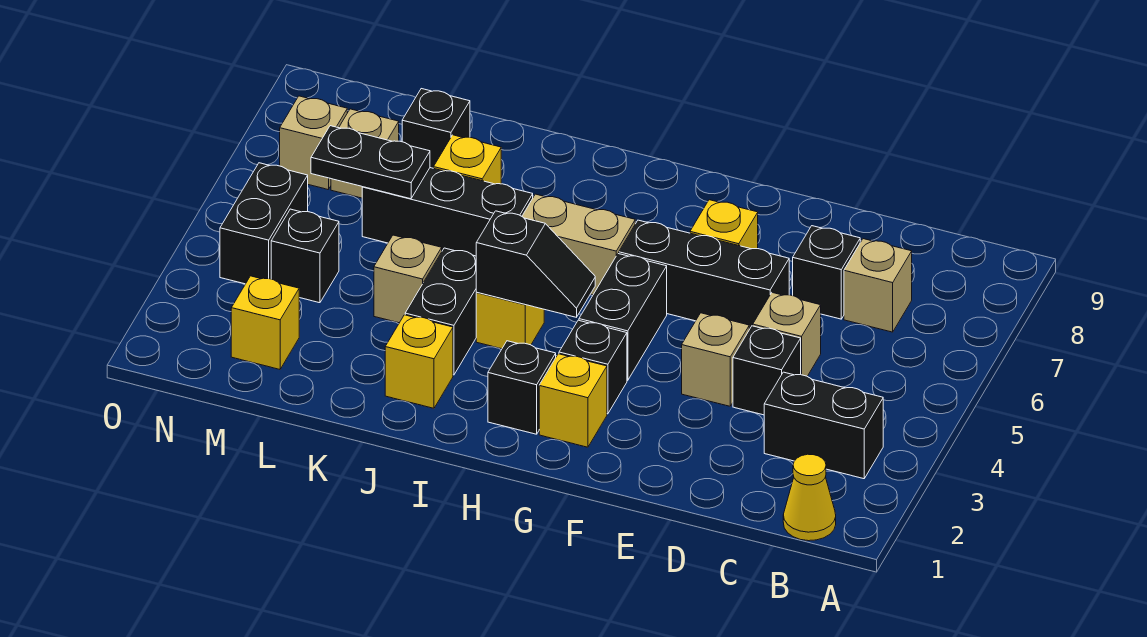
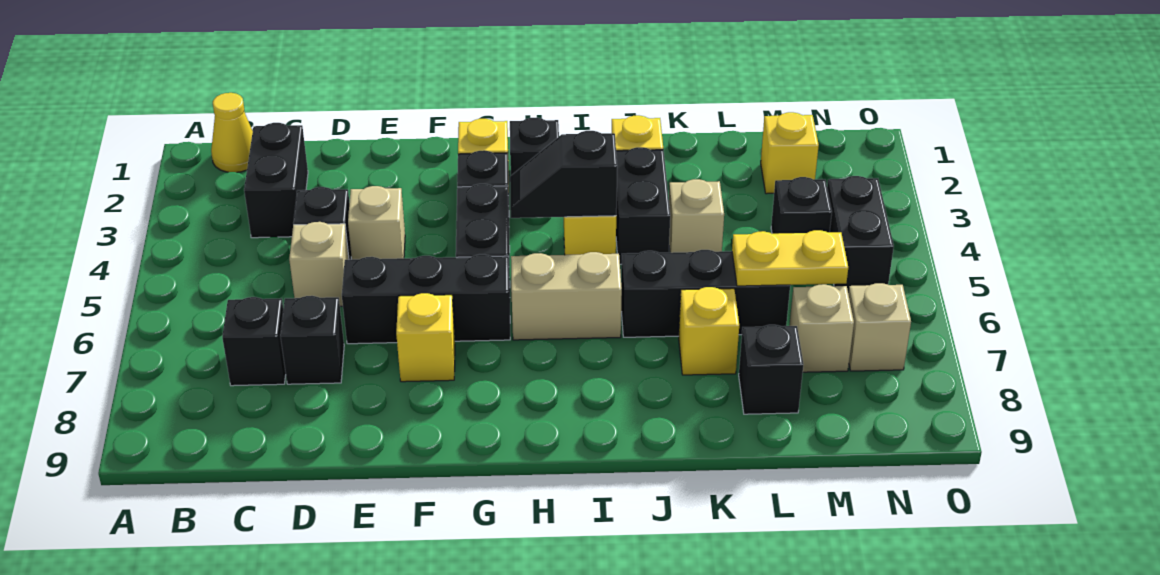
black 1x2 brick [764,372,883,479] -> black 1x2 brick turned to [244,123,308,238]
tan 1x1 brick [844,239,912,332] -> black 1x1 brick [222,297,286,386]
black 1x2 plate [311,126,430,199] -> yellow 1x2 plate [732,230,848,286]

